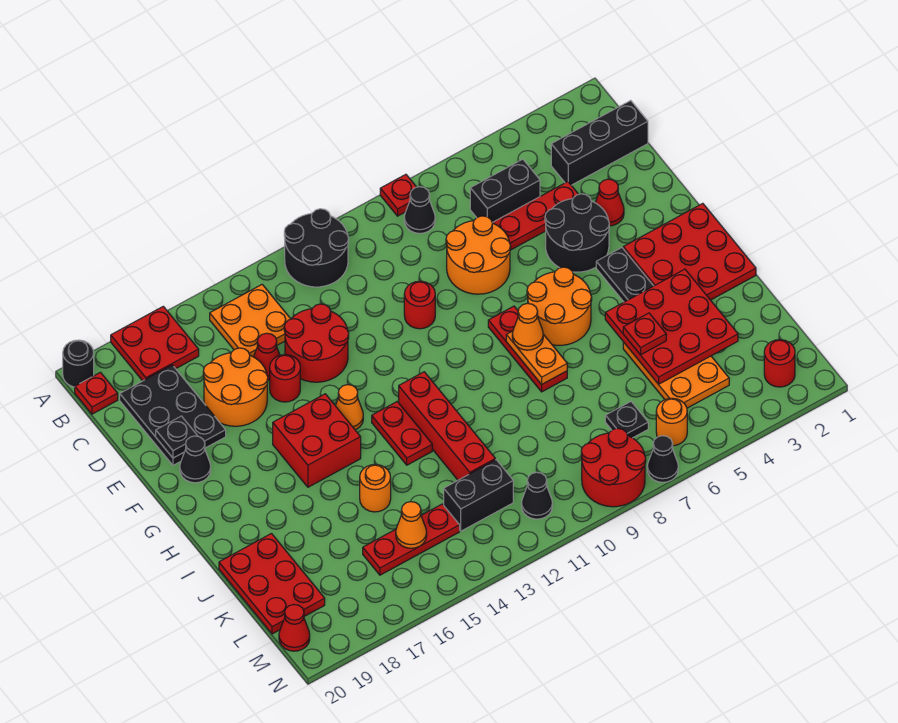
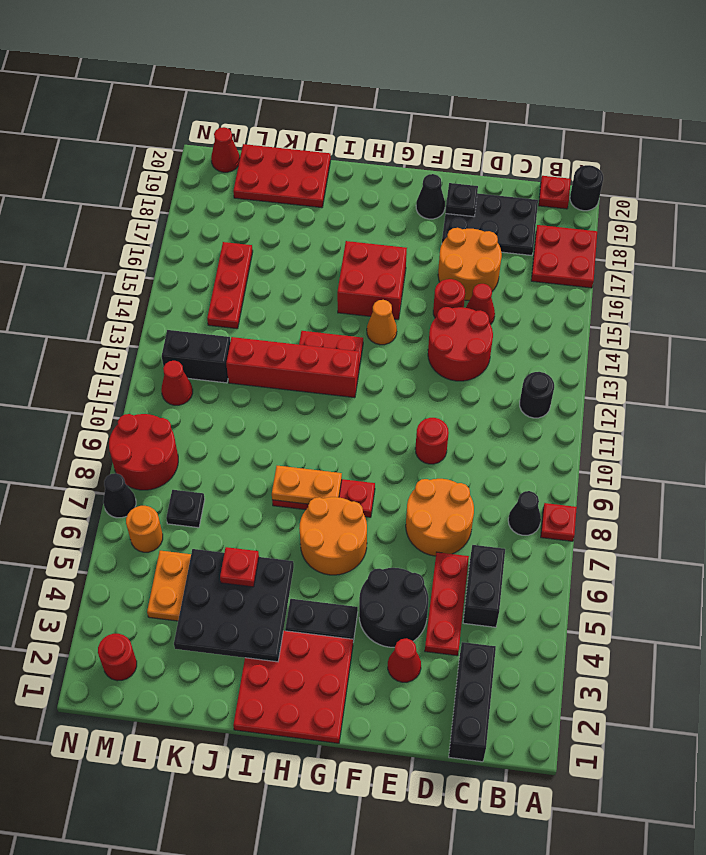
black 2x2 round brick [284,209,349,287] -> black 1x1 round brick [520,372,554,418]
orange 2x2 plate [210,285,290,357] -> none
orange 1x1 cone [512,303,543,350] -> none
red 3x3 plate [605,269,738,384] -> black 3x3 plate [174,549,294,662]
orange 1x1 round brick [360,464,391,512] -> none
black 1x2 brick [444,460,513,531] -> black 1x2 brick turned to [162,330,230,383]
orange 1x1 cone [396,502,427,548] -> none
black 1x1 cone [522,472,552,519] -> red 1x1 cone [161,361,193,405]

